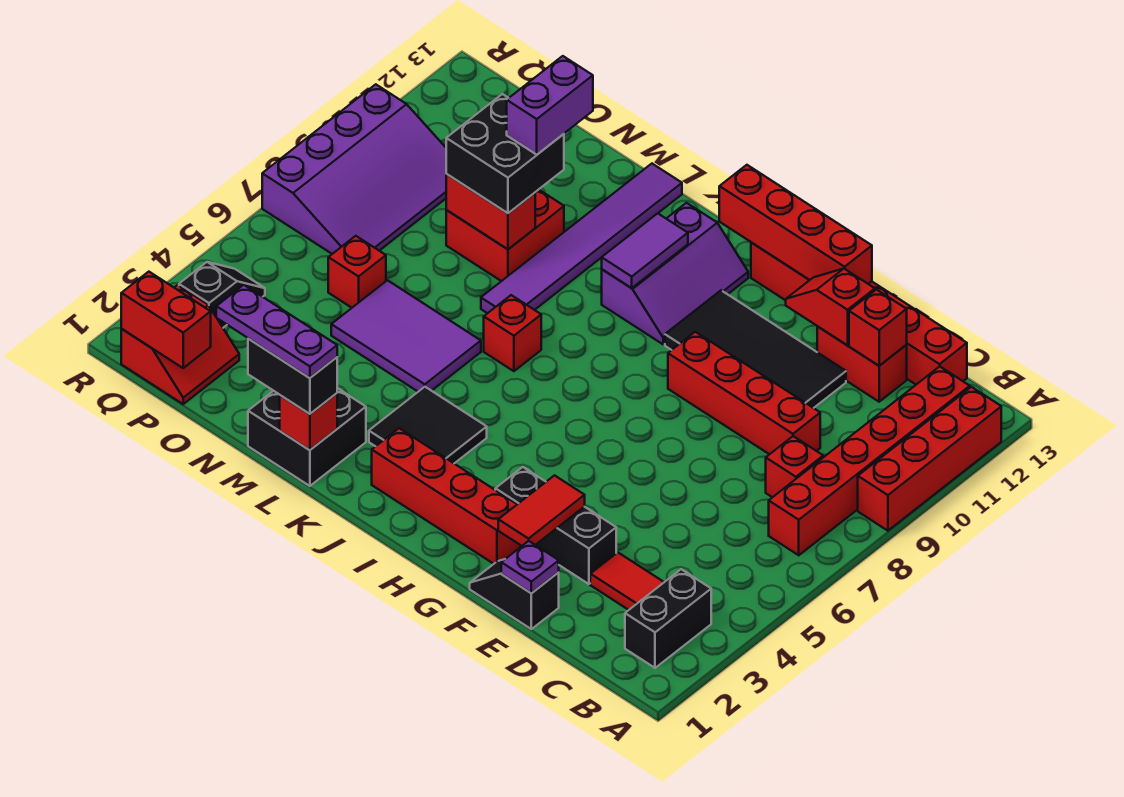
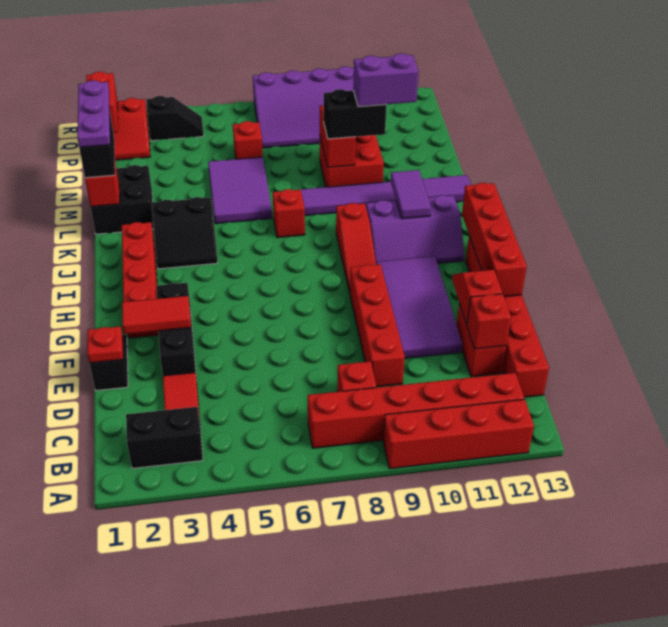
purple 1x1 plate [501,541,559,593] -> red 1x1 plate [87,326,123,363]
black 2x4 tile [665,290,846,408] -> purple 2x4 tile [376,256,462,358]
none -> red 1x3 slope [336,203,376,292]
black 2x2 tile [369,387,487,463] -> black 2x2 slope [152,197,218,269]
purple 1x2 tile [602,213,688,288] -> purple 1x2 tile turned to [391,170,431,219]
black 2x2 brick [446,94,564,213] -> black 1x2 brick [324,89,387,139]

